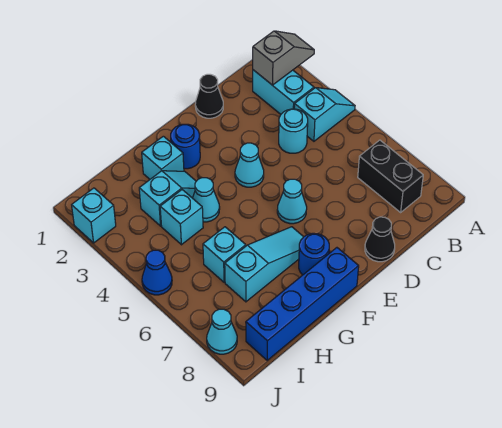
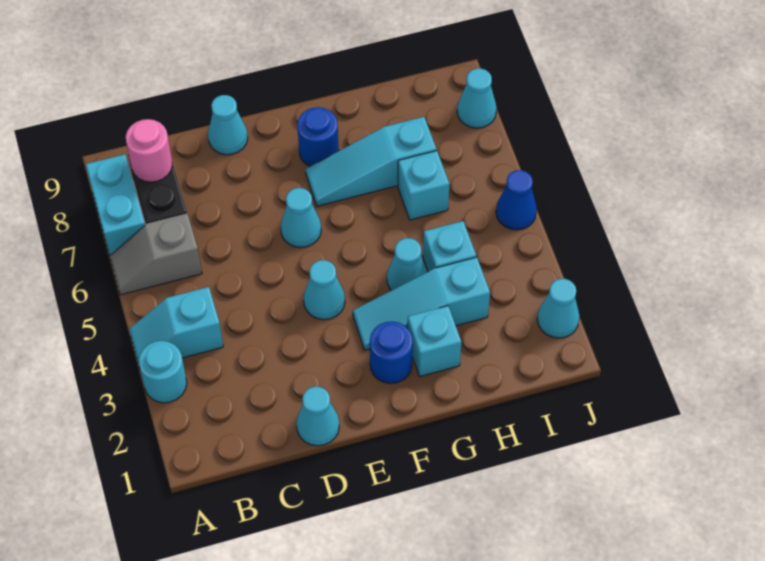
grey 1x2 slope [253,31,314,85] -> grey 1x2 slope moved to [110,214,202,295]
cyan 1x2 brick [253,70,314,114] -> cyan 1x2 brick moved to [86,154,145,256]
none -> pink 1x1 round brick [126,119,172,182]
cyan 1x1 round brick [279,109,308,153] -> cyan 1x1 round brick moved to [139,341,187,403]
black 1x1 cone [195,74,223,118] -> cyan 1x1 cone [296,387,339,446]
black 1x1 cone [365,217,395,262] -> cyan 1x1 cone [208,95,248,155]
blue 1x4 brick [246,248,359,360] -> none
cyan 1x2 slope [139,171,196,226] -> cyan 1x3 slope [353,257,490,350]
cyan 1x1 brick [72,188,116,243] -> cyan 1x1 cone [537,279,579,338]

